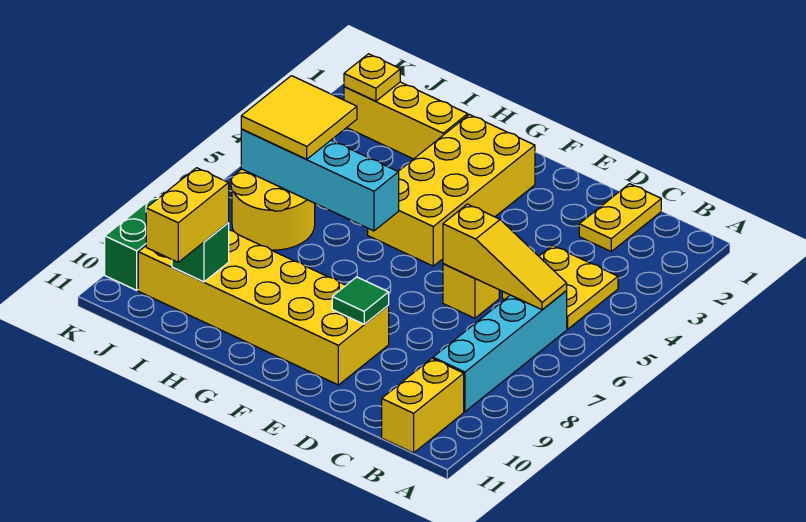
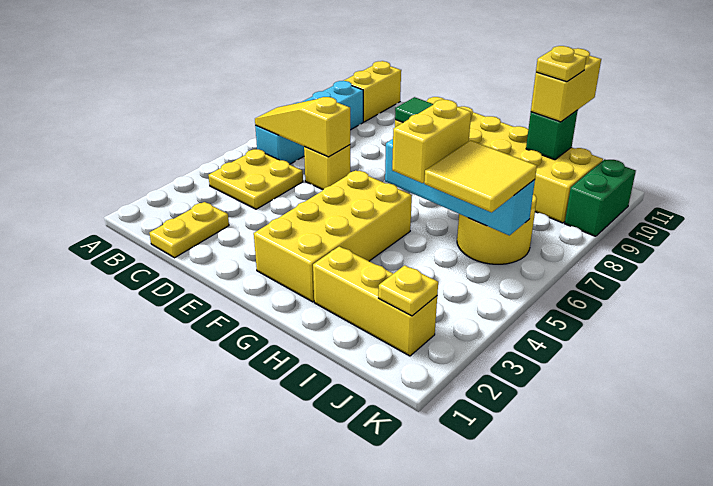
none -> yellow 1x2 brick [392,100,471,183]
none -> yellow 1x1 plate [536,46,586,82]

